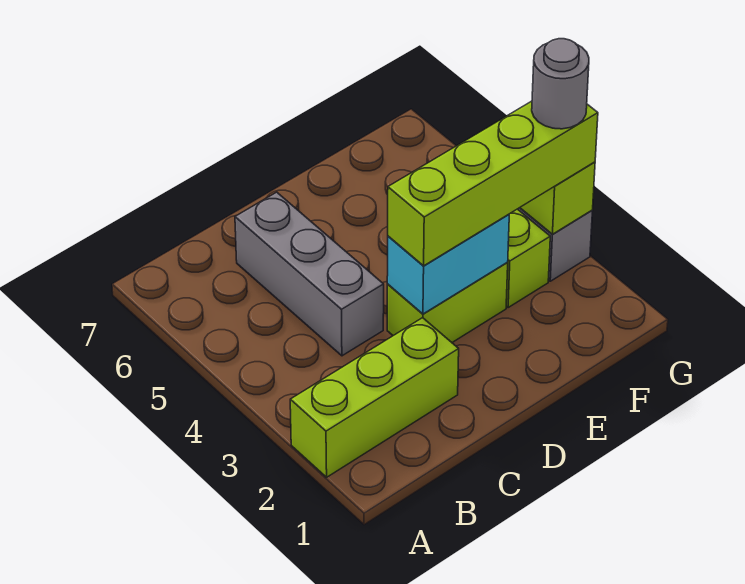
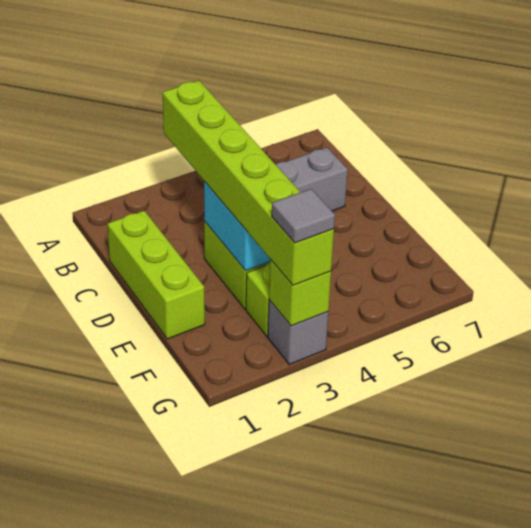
lime 1x3 brick [290,318,459,477] -> lime 1x3 brick moved to [107,211,205,339]
lime 1x4 brick [388,101,598,266] -> lime 1x6 brick [163,81,334,285]
grey 1x1 round brick [532,39,589,129] -> grey 1x1 tile [272,189,335,243]

